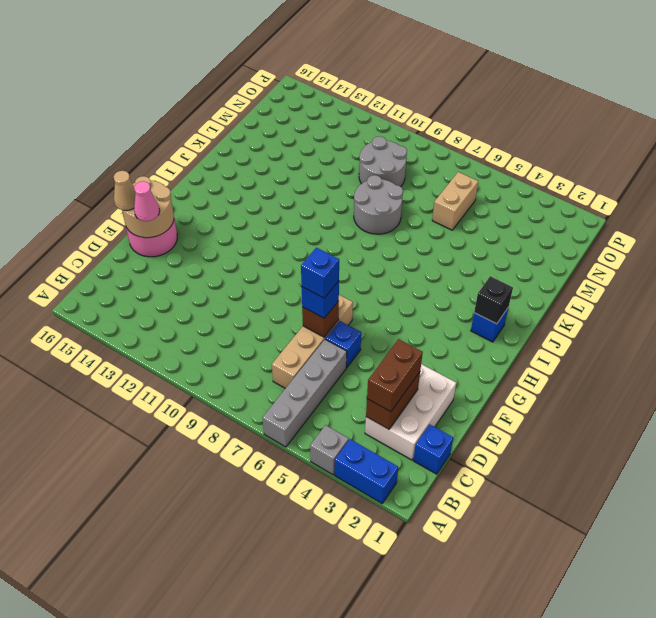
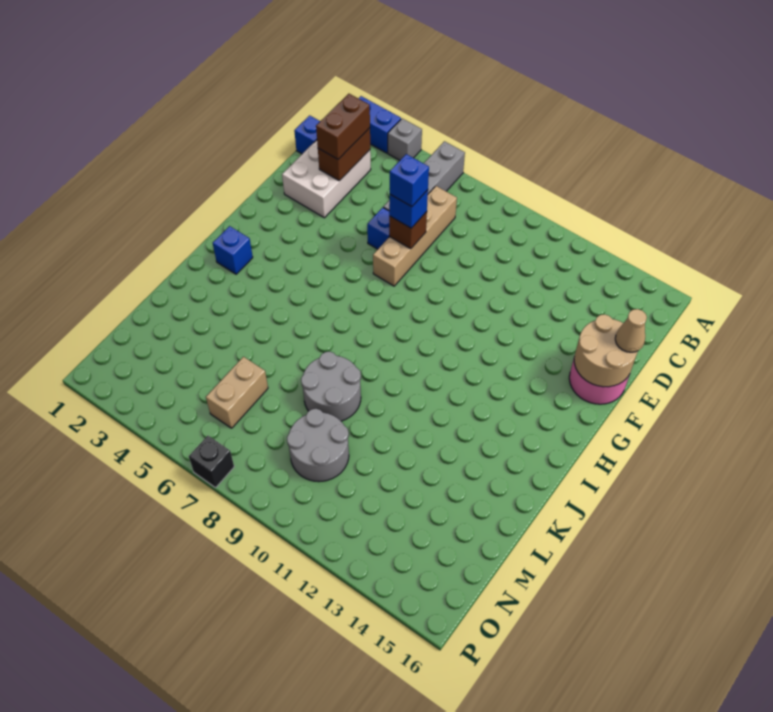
pink 1x1 cone [134,181,160,221] -> none
black 1x1 brick [474,276,513,324] -> black 1x1 brick moved to [189,436,234,488]

